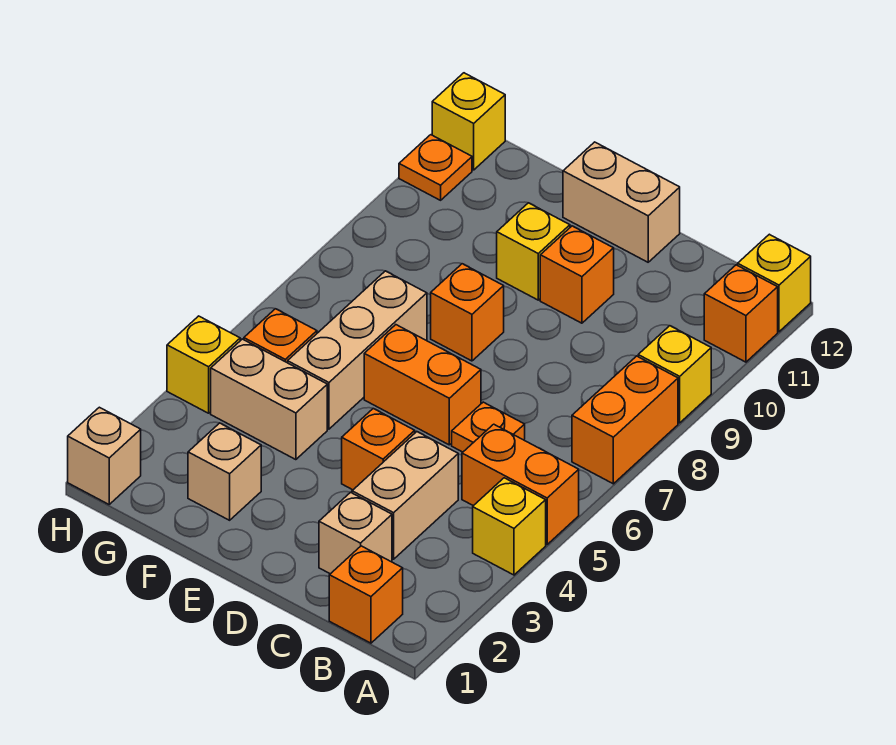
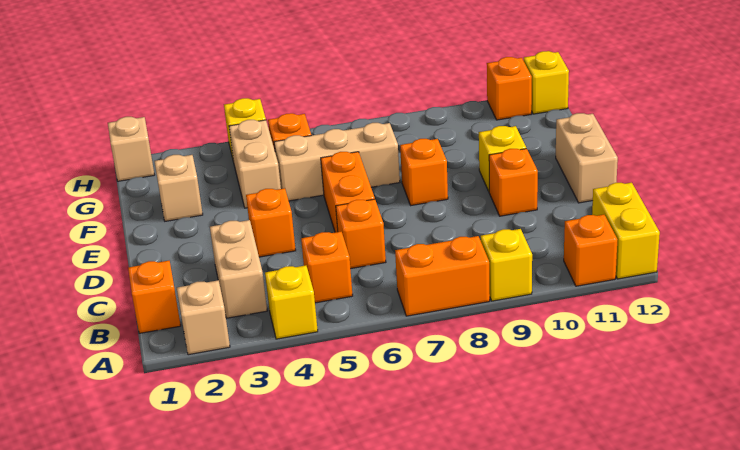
orange 1x2 brick [462,424,579,544] -> orange 1x1 brick [301,232,353,303]
yellow 1x1 brick [738,234,811,332] -> yellow 1x2 brick [592,183,660,279]
tan 1x1 brick [319,492,392,574] -> tan 1x1 brick moved to [177,280,230,355]
tan 1x2 brick [352,432,458,559] -> tan 1x2 brick turned to [210,220,267,318]
orange 1x1 plate [452,402,525,452] -> orange 1x1 brick [336,199,386,269]
orange 1x1 plate [399,135,472,200] -> orange 1x1 brick [487,57,532,120]

